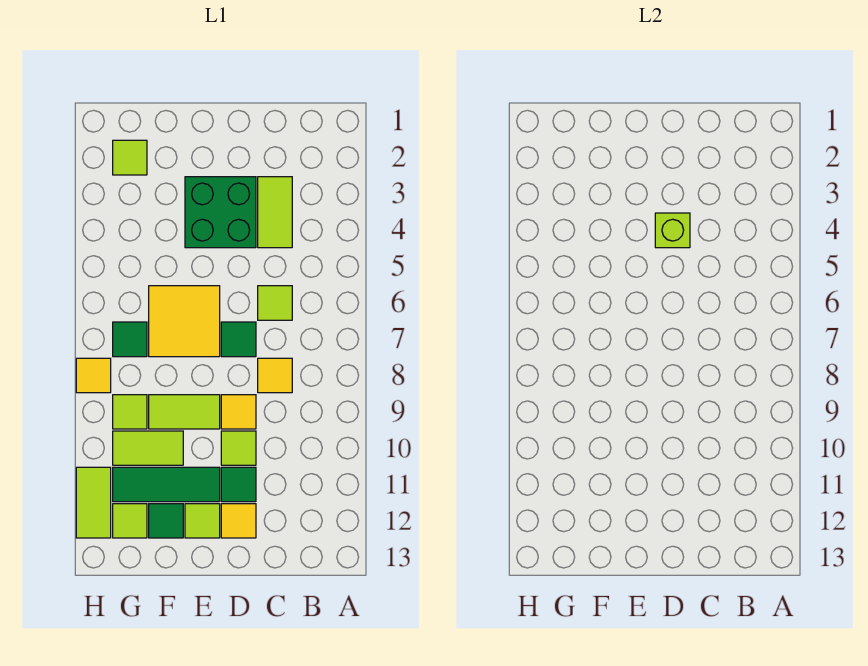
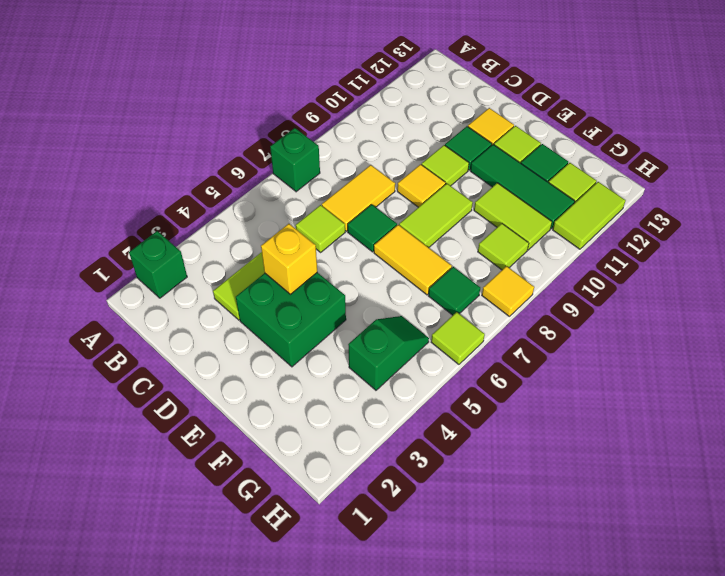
none -> green 1x1 brick [129,231,187,298]
none -> green 1x1 brick [270,128,320,192]
yellow 1x1 tile [258,358,292,393] -> yellow 1x2 tile [322,165,395,231]
lime 1x1 brick [655,213,690,248] -> yellow 1x1 brick [261,224,317,294]
yellow 2x2 tile [149,286,220,357] -> yellow 1x2 tile [374,225,452,295]
lime 1x2 tile [149,395,220,429] -> lime 1x2 tile turned to [399,184,473,248]
lime 1x1 tile [113,140,147,175] -> lime 1x1 tile moved to [431,312,485,364]
none -> green 1x2 slope [348,316,429,390]

